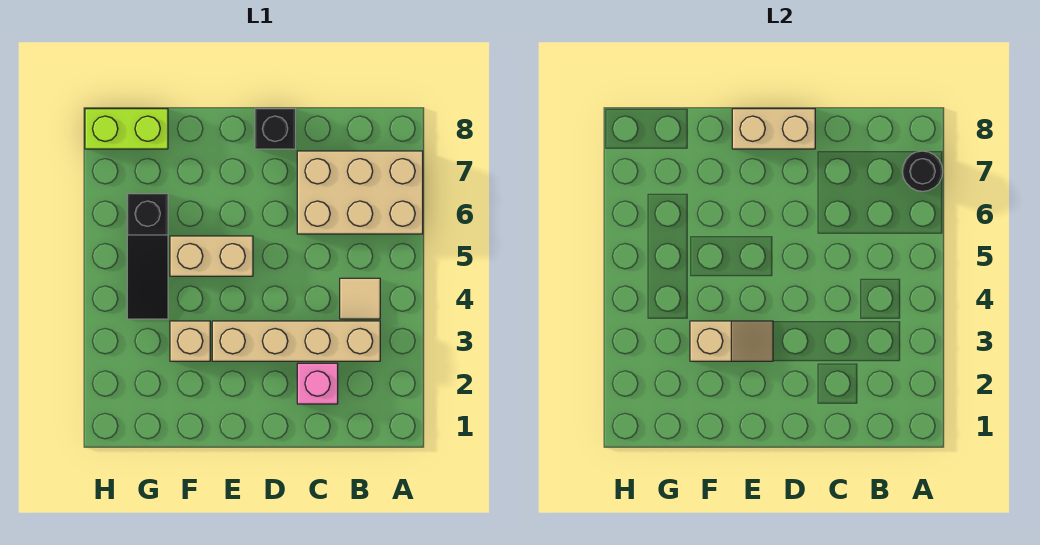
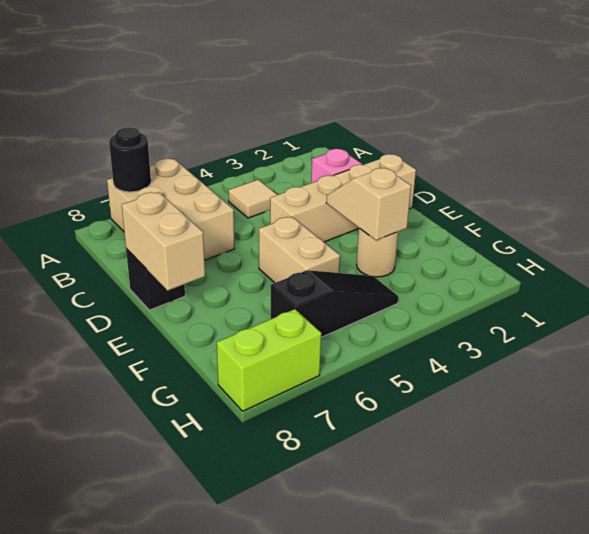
tan 1x4 brick [212,321,380,361] -> tan 1x4 brick turned to [270,154,416,242]
tan 1x1 brick [170,321,210,361] -> tan 1x1 round brick [356,228,398,277]
lime 1x2 brick [85,109,168,149] -> lime 1x2 brick turned to [217,309,321,411]

